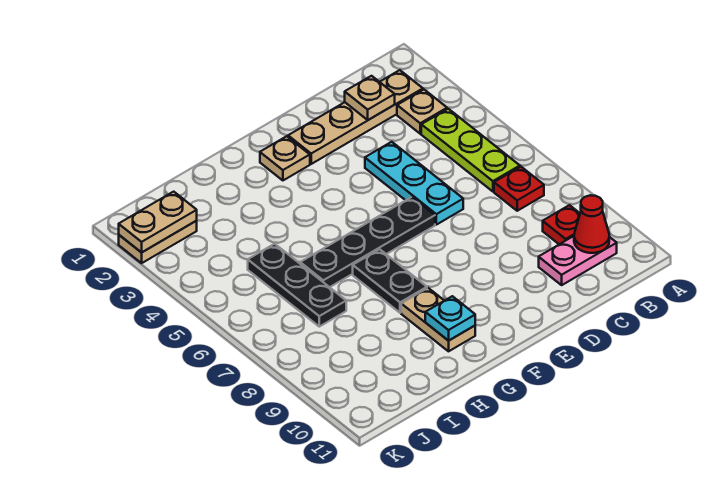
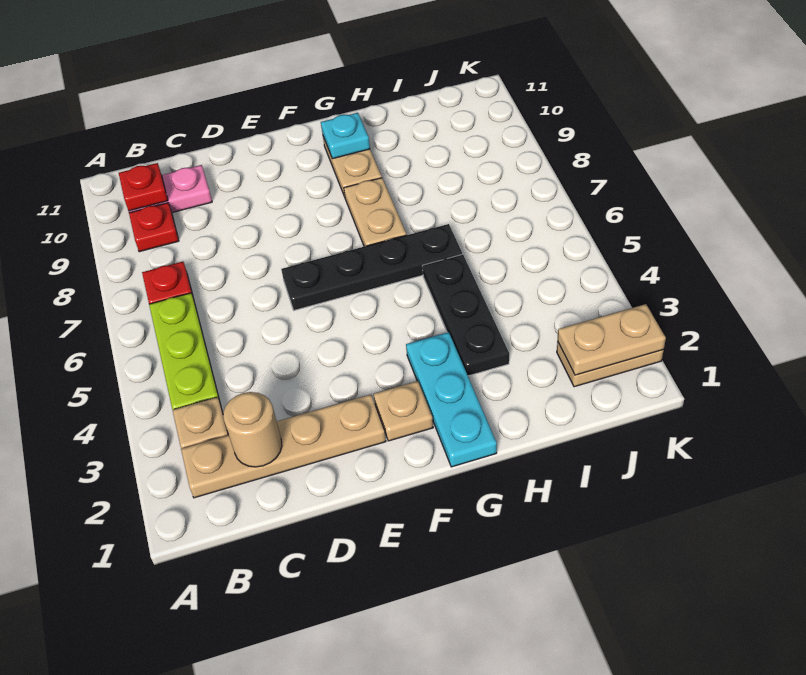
red 1x1 cone [574,195,609,253] -> red 1x1 plate [119,163,168,211]
tan 1x1 plate [345,76,395,120] -> tan 1x1 round brick [223,392,282,467]
cyan 1x3 plate [365,142,463,225] -> cyan 1x3 plate moved to [406,332,497,467]
black 1x2 plate [353,249,427,313] -> tan 1x2 plate [344,178,407,246]
black 1x3 plate [248,244,346,327] -> black 1x3 plate moved to [423,254,509,376]

